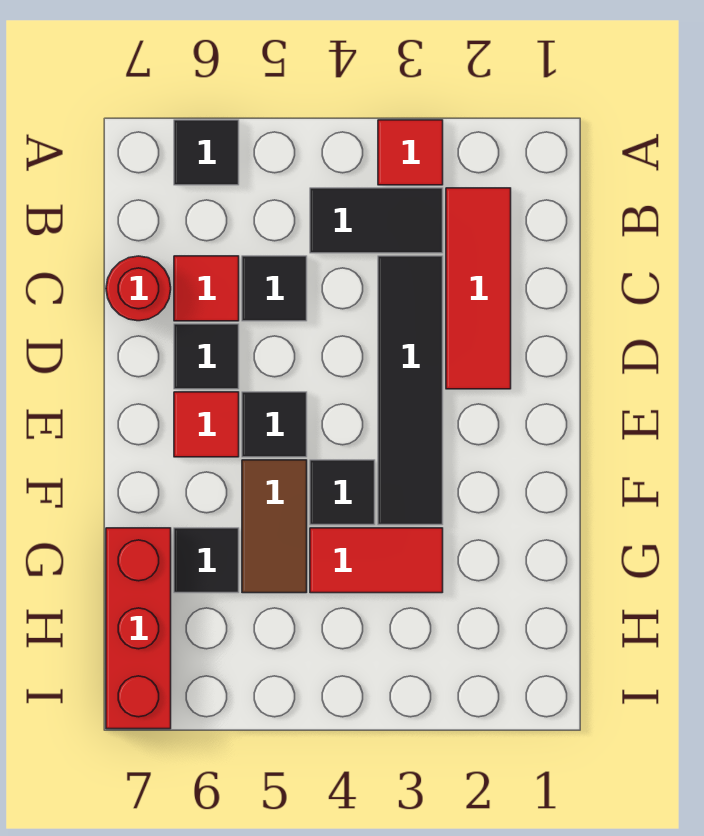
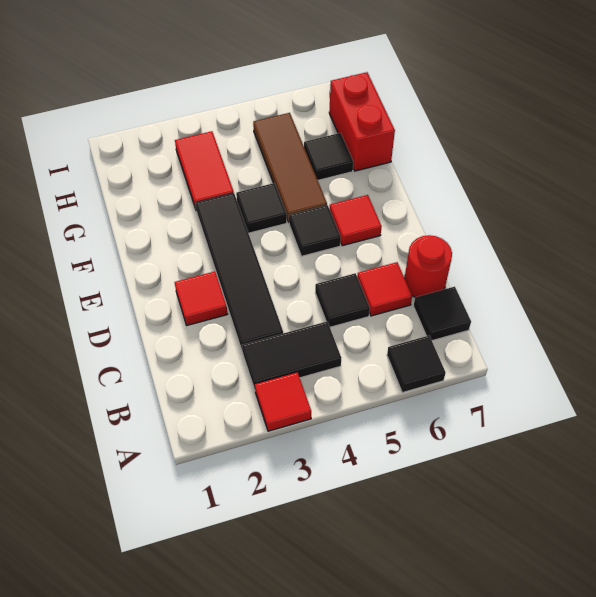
red 1x3 tile [446,188,511,389] -> red 1x1 tile [175,271,228,325]
black 1x1 tile [174,324,239,389] -> black 1x1 tile moved to [413,287,471,341]
brown 1x2 tile [242,460,307,593] -> brown 1x3 tile [253,113,327,222]
red 1x2 tile [310,528,443,593] -> red 1x2 tile turned to [175,131,234,209]
red 1x3 brick [106,528,171,729] -> red 1x2 brick [329,72,395,171]

